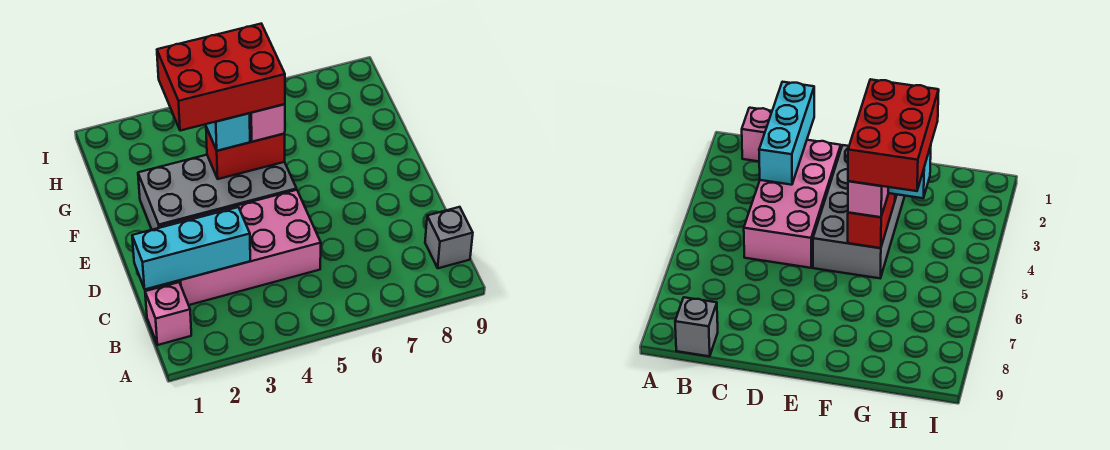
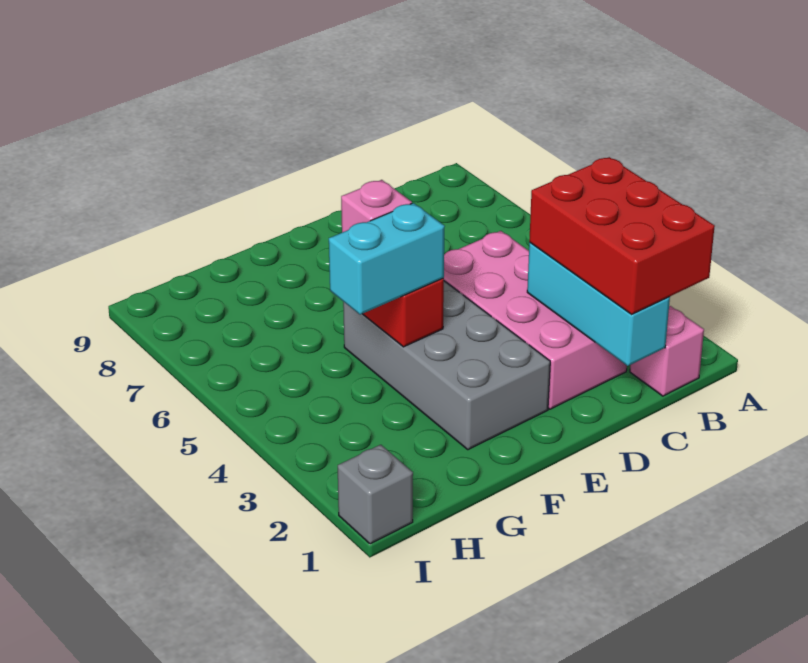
grey 1x1 brick [425,207,473,268] -> grey 1x1 brick moved to [338,445,413,544]
red 2x3 brick [157,24,285,131] -> red 2x3 brick moved to [529,157,715,314]

